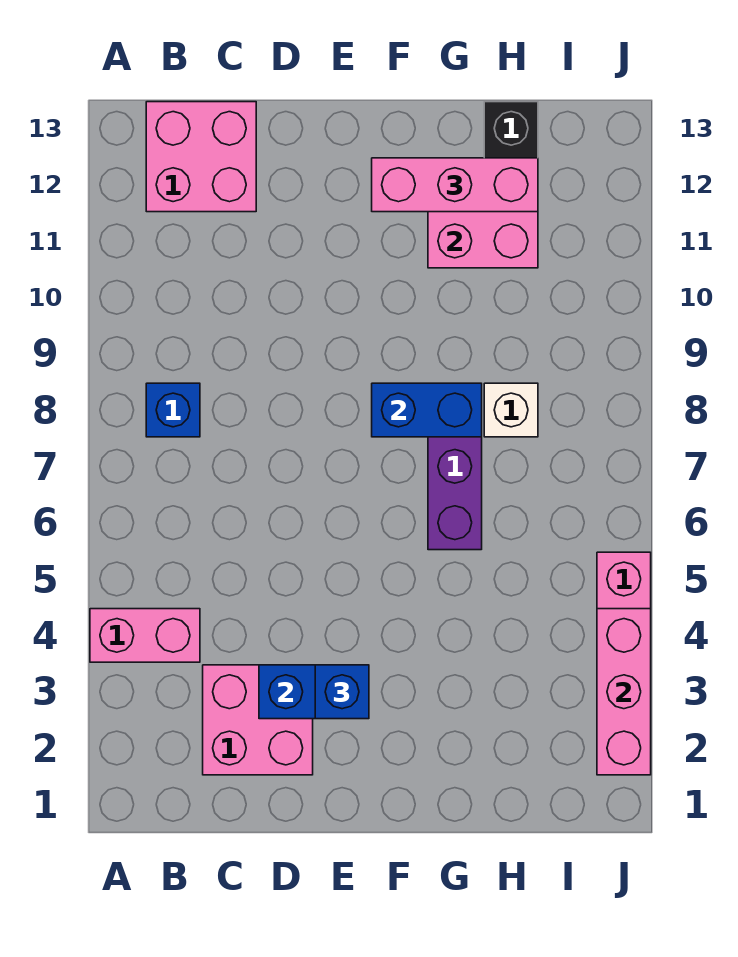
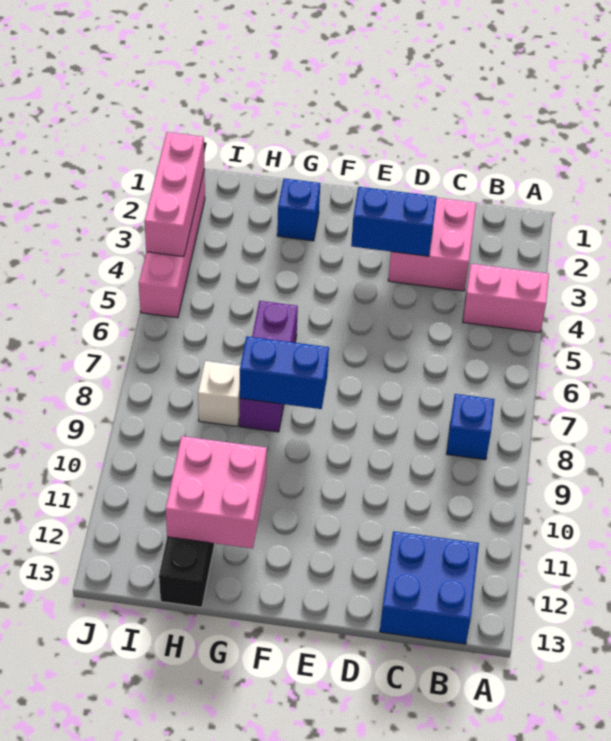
pink 2x2 brick [146,102,256,212] -> blue 2x2 brick [380,531,479,644]
blue 1x1 brick [315,665,369,719] -> blue 1x1 brick moved to [277,178,320,241]
pink 1x3 brick [372,158,538,212] -> none

